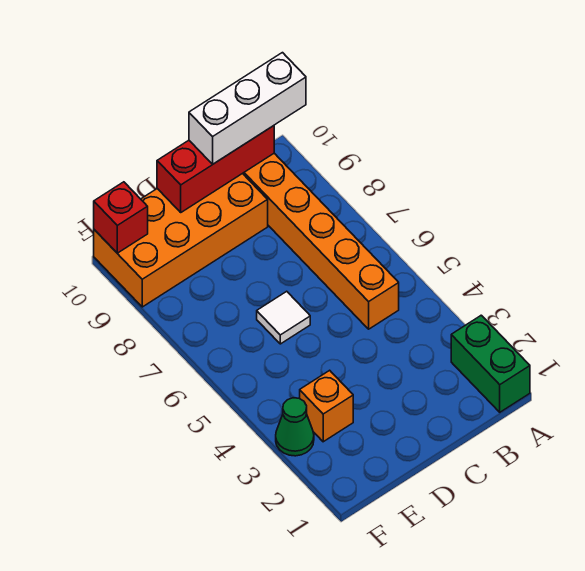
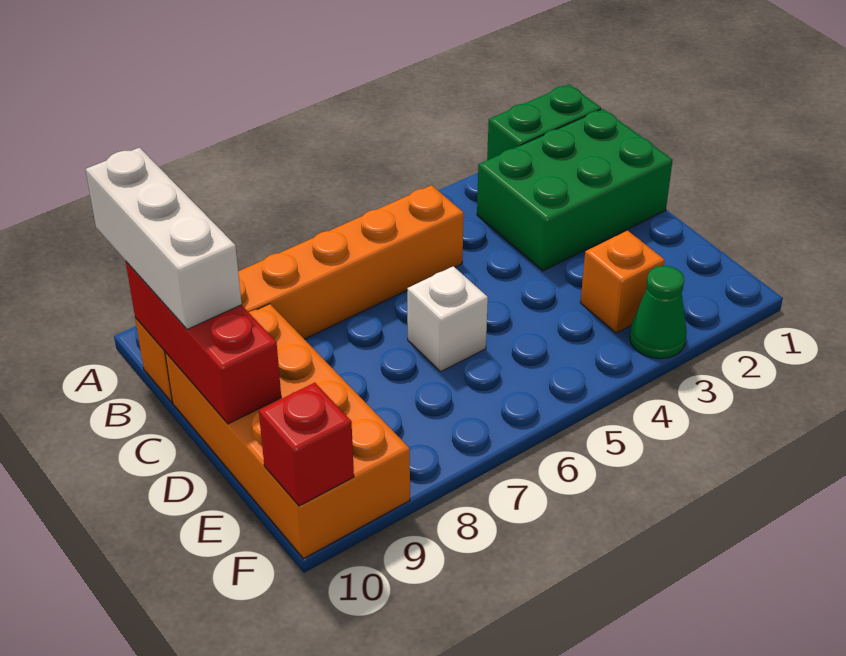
none -> green 2x3 brick [477,109,673,271]
white 1x1 tile [257,291,310,344] -> white 1x1 brick [407,266,488,371]

